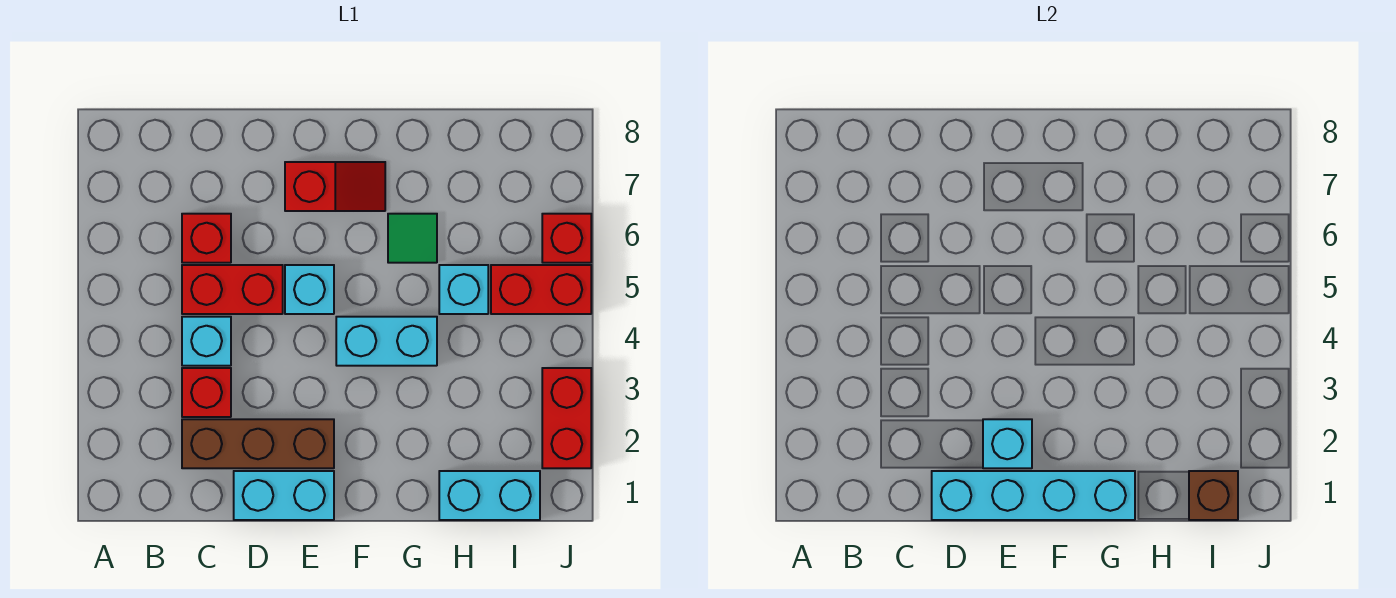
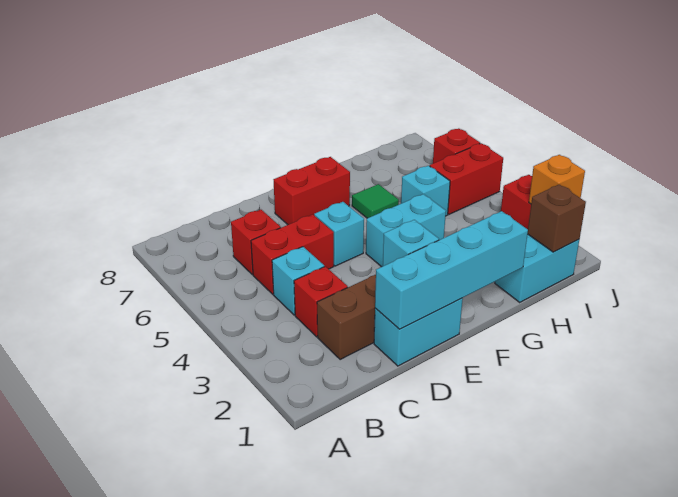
red 1x2 slope [285,162,385,211] -> red 1x2 brick [274,157,350,225]
none -> orange 1x1 brick [529,155,585,204]

